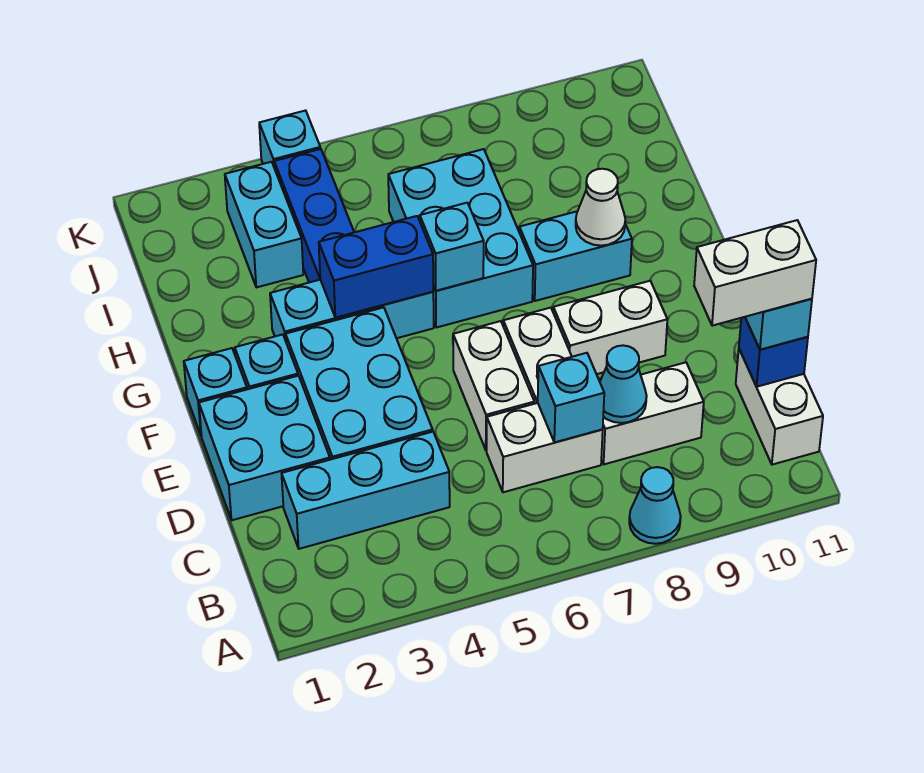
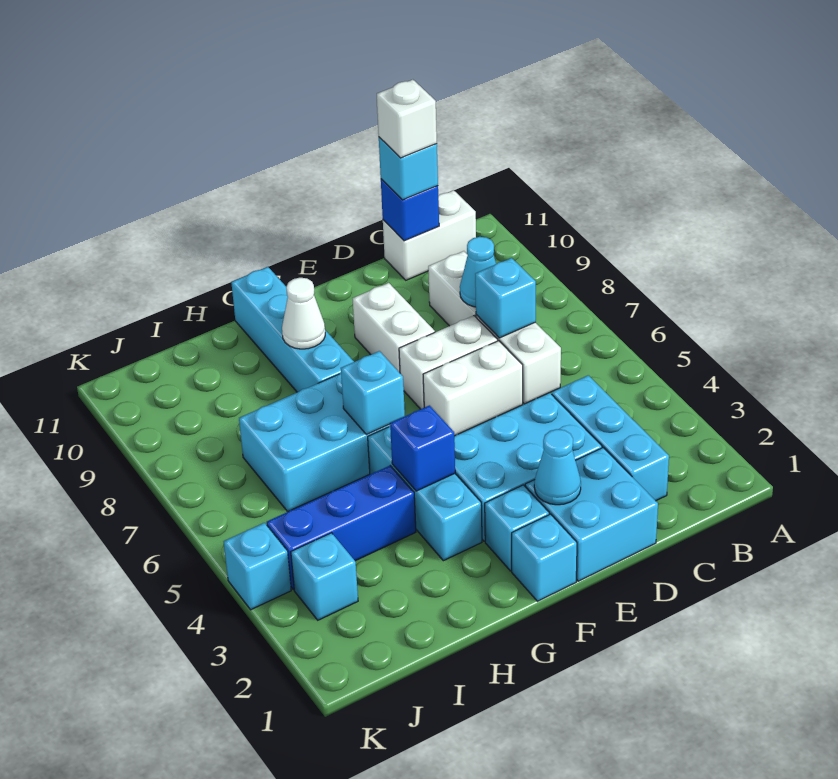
cyan 1x1 cone [629,467,681,544] -> cyan 1x1 cone moved to [534,429,581,505]
white 1x2 brick [694,220,816,326] -> white 1x1 brick [377,80,437,158]
blue 1x2 brick [319,216,433,318] -> blue 1x1 brick [390,405,455,491]
cyan 1x2 brick [519,211,632,301] -> cyan 1x4 brick [231,267,354,392]
cyan 1x2 brick [225,162,303,287] -> cyan 1x1 brick [291,533,358,620]

